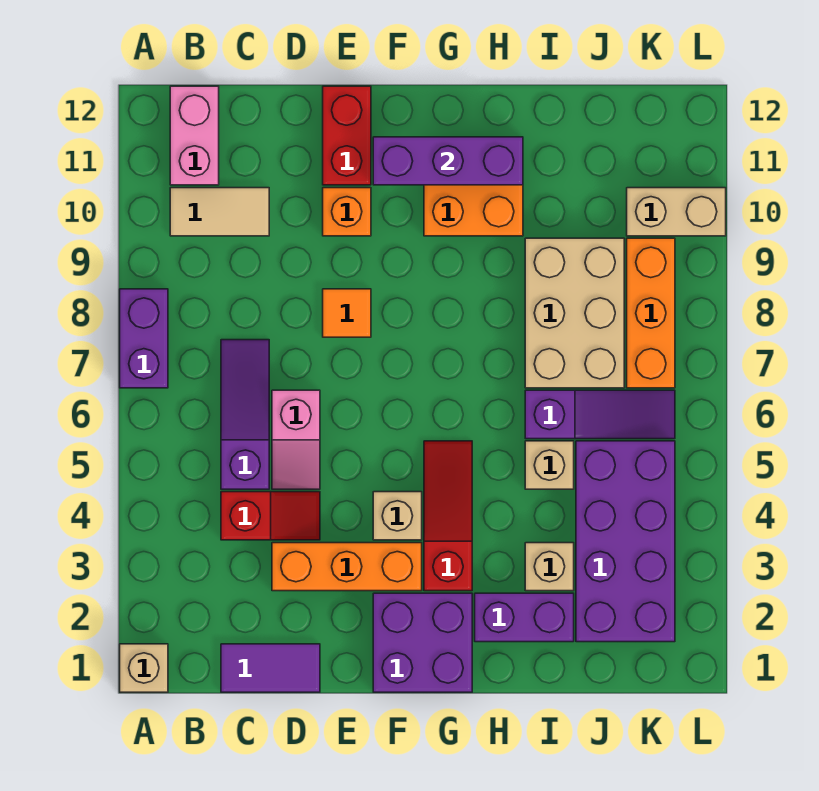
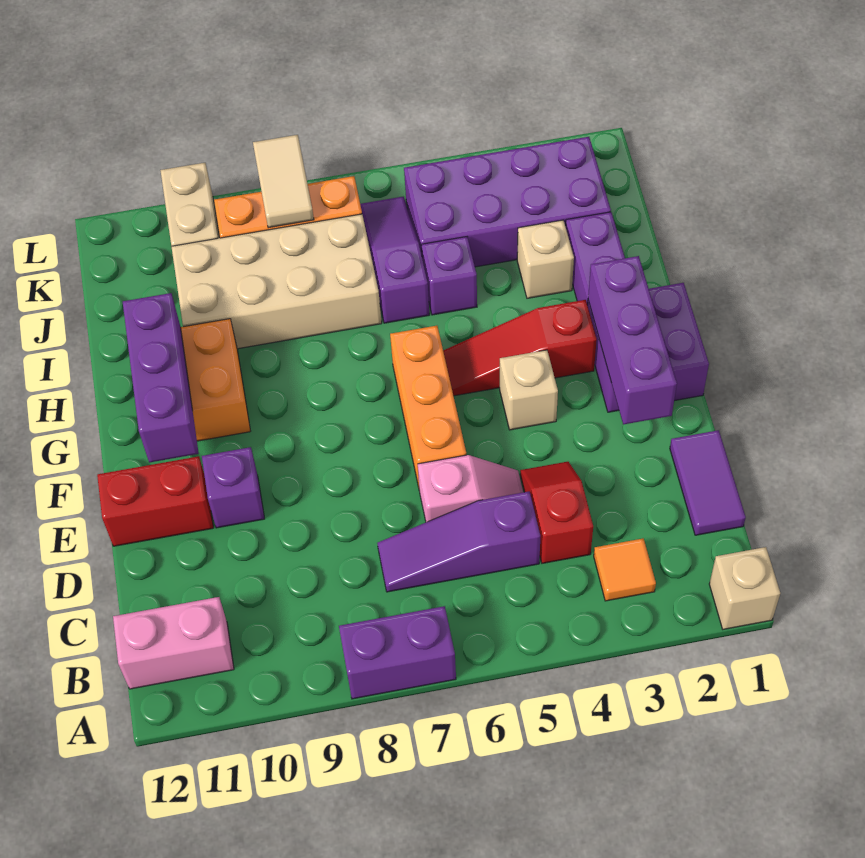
tan 1x2 tile [170,188,269,236] -> tan 1x2 tile moved to [253,135,314,228]
orange 1x3 brick [272,543,422,591] -> orange 1x3 brick moved to [390,326,466,491]
none -> purple 1x3 brick [588,256,677,425]
orange 1x1 tile [323,289,371,337] -> orange 1x1 tile moved to [594,538,656,601]
orange 1x1 brick [323,188,371,236] -> purple 1x1 brick [202,447,265,528]
tan 1x1 brick [525,441,574,489] -> purple 1x1 brick [421,237,477,315]
tan 2x3 brick [525,238,624,388] -> tan 2x4 brick [171,214,382,349]

